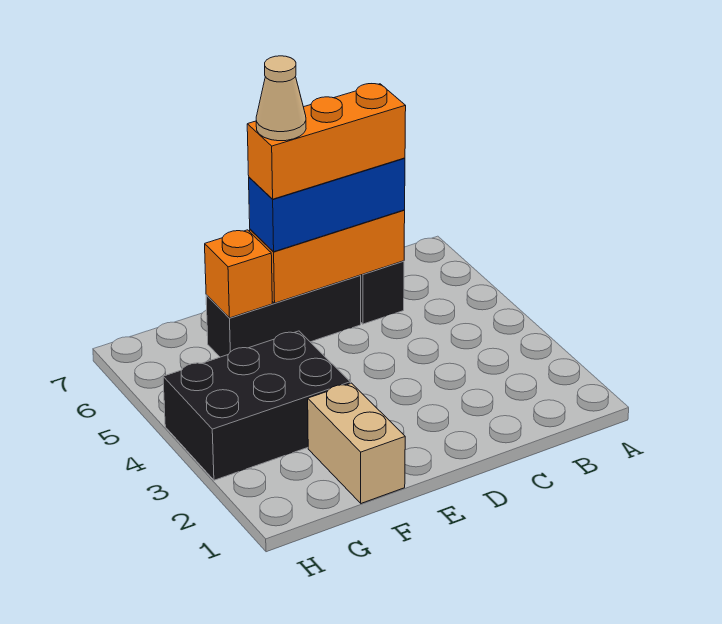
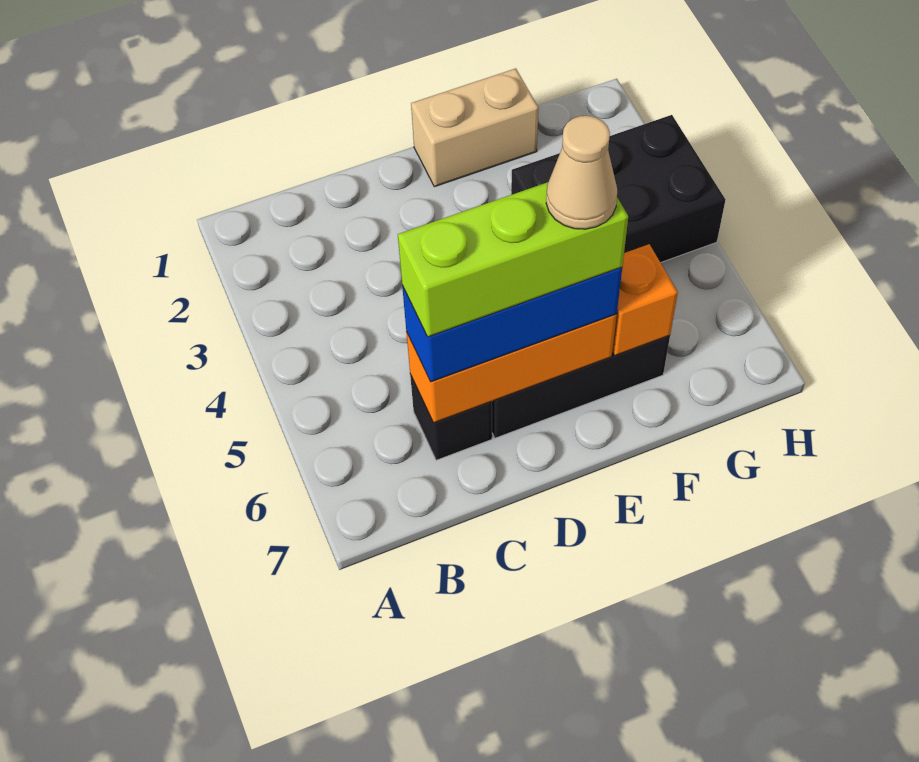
orange 1x3 brick [247,84,406,199] -> lime 1x3 brick [398,182,628,337]
tan 1x2 brick [308,383,405,503] -> tan 1x2 brick turned to [411,68,538,187]

